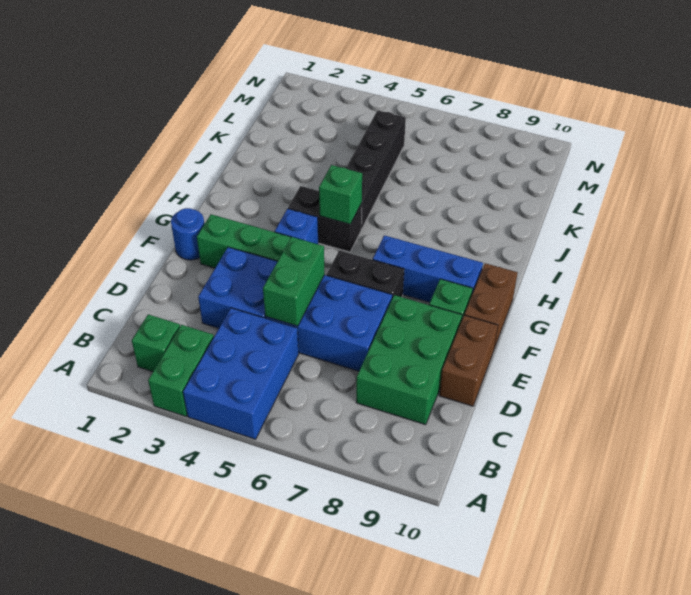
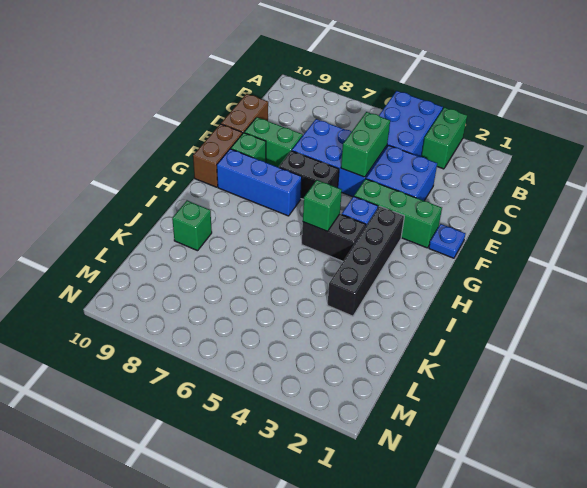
green 1x1 brick [132,314,180,372] -> green 1x1 brick moved to [172,201,212,251]
green 2x3 brick [356,295,462,425] -> green 1x2 brick [244,117,303,167]
blue 1x1 round brick [171,208,204,260] -> blue 1x1 plate [429,224,466,258]
black 1x4 brick [346,110,406,229] -> black 1x4 brick moved to [327,206,404,316]

